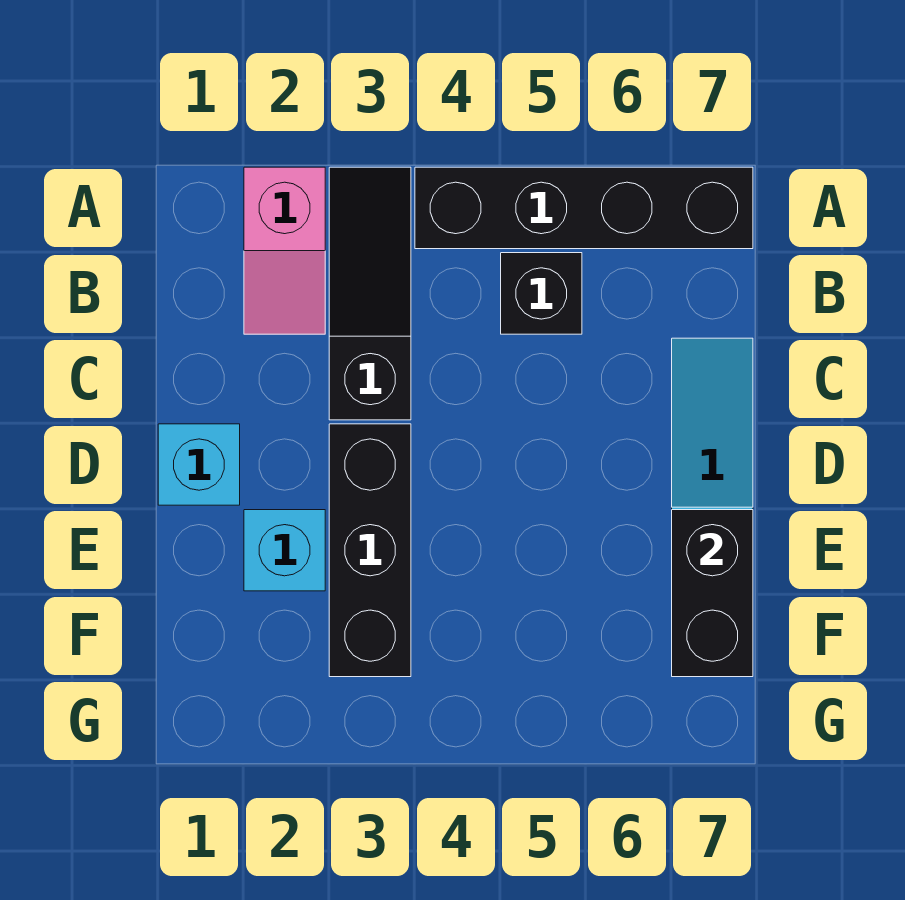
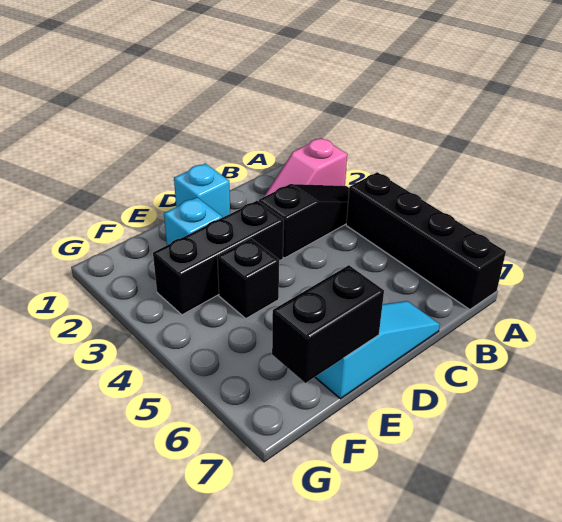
black 1x1 brick [501,253,582,334] -> black 1x1 brick moved to [217,239,279,319]

